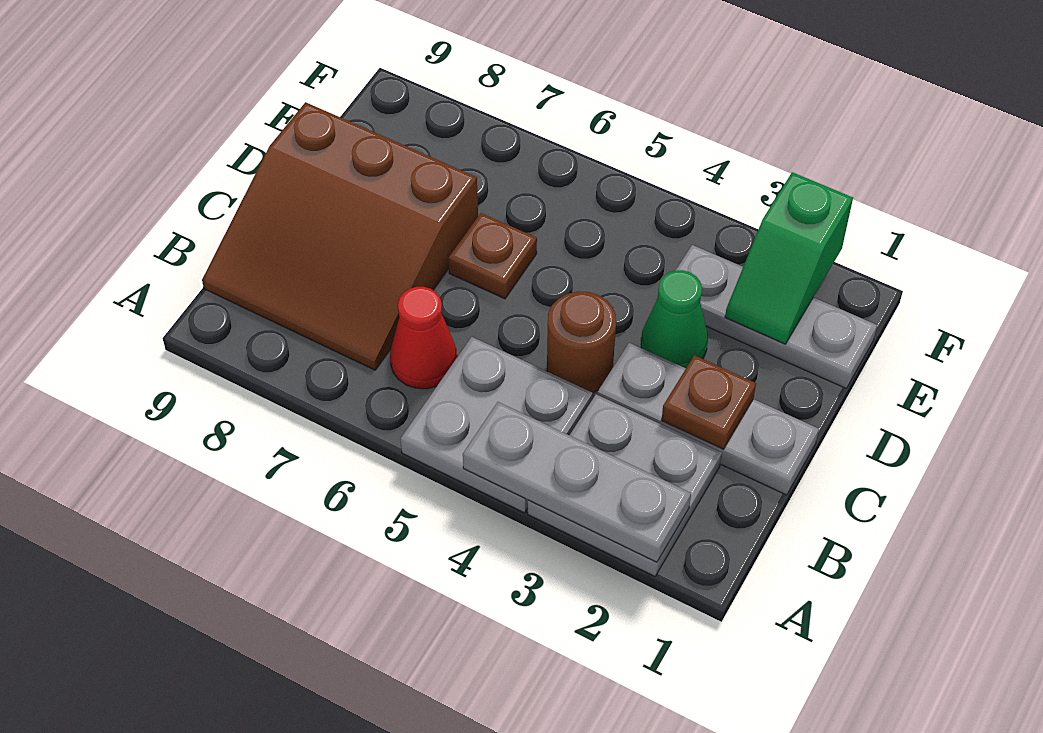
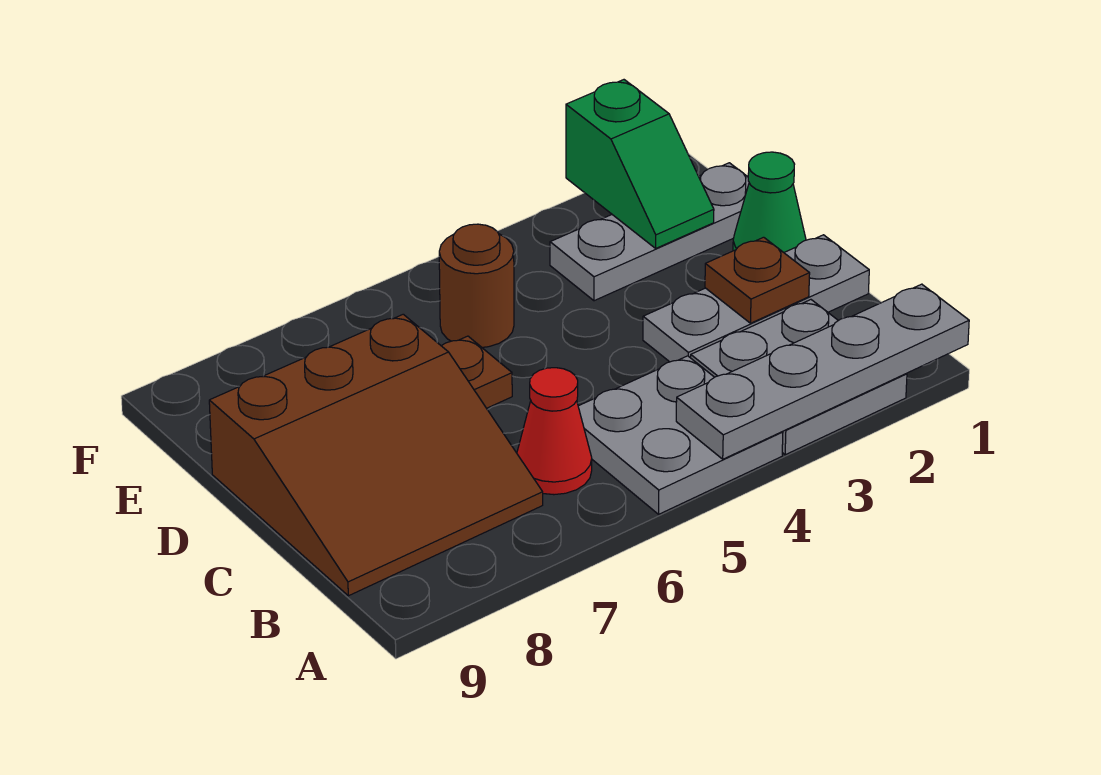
grey 1x3 plate [463,402,691,562] -> grey 1x4 plate [676,284,969,459]
brown 1x1 round brick [547,292,616,393] -> brown 1x1 round brick moved to [439,224,514,347]
green 1x1 cone [641,270,708,368] -> green 1x1 cone moved to [733,152,806,252]

